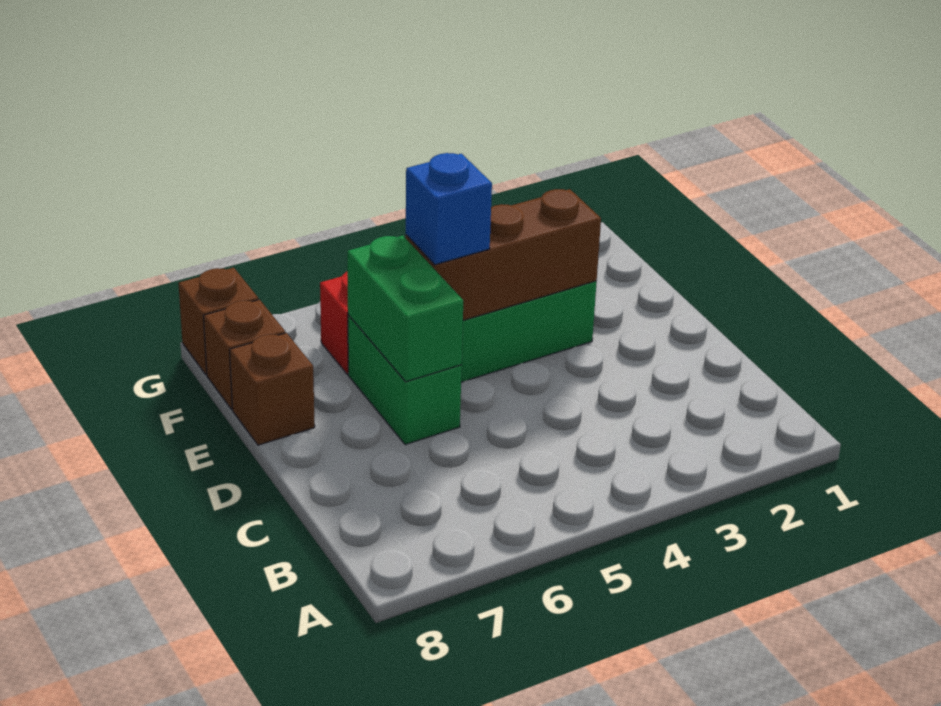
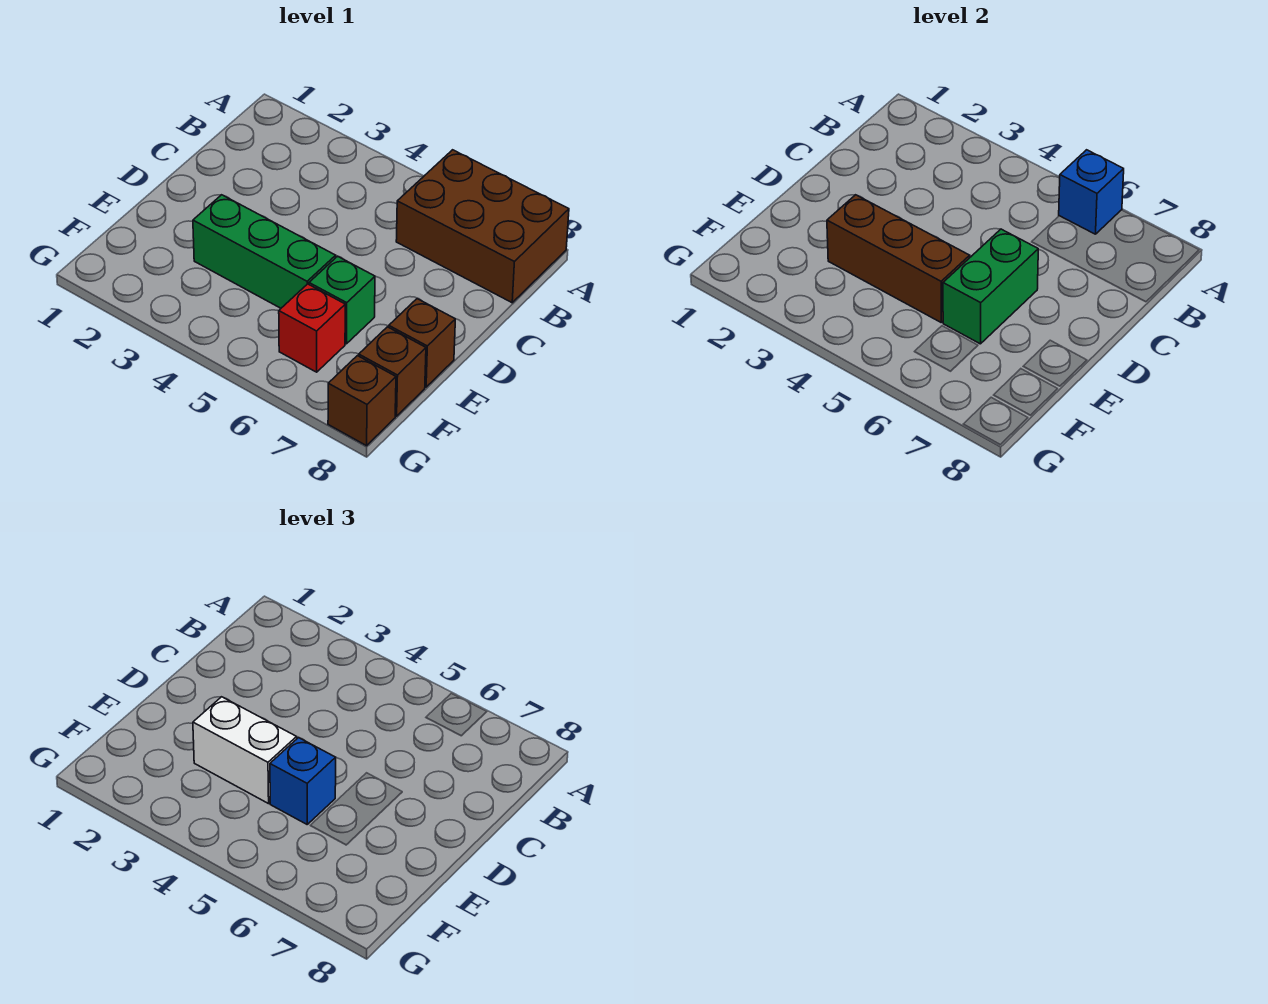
none -> brown 2x3 brick [396,150,569,303]
none -> blue 1x1 brick [1059,150,1124,234]
green 1x2 brick [348,315,462,445] -> green 1x1 brick [309,256,375,344]
none -> white 1x2 brick [193,697,297,804]

